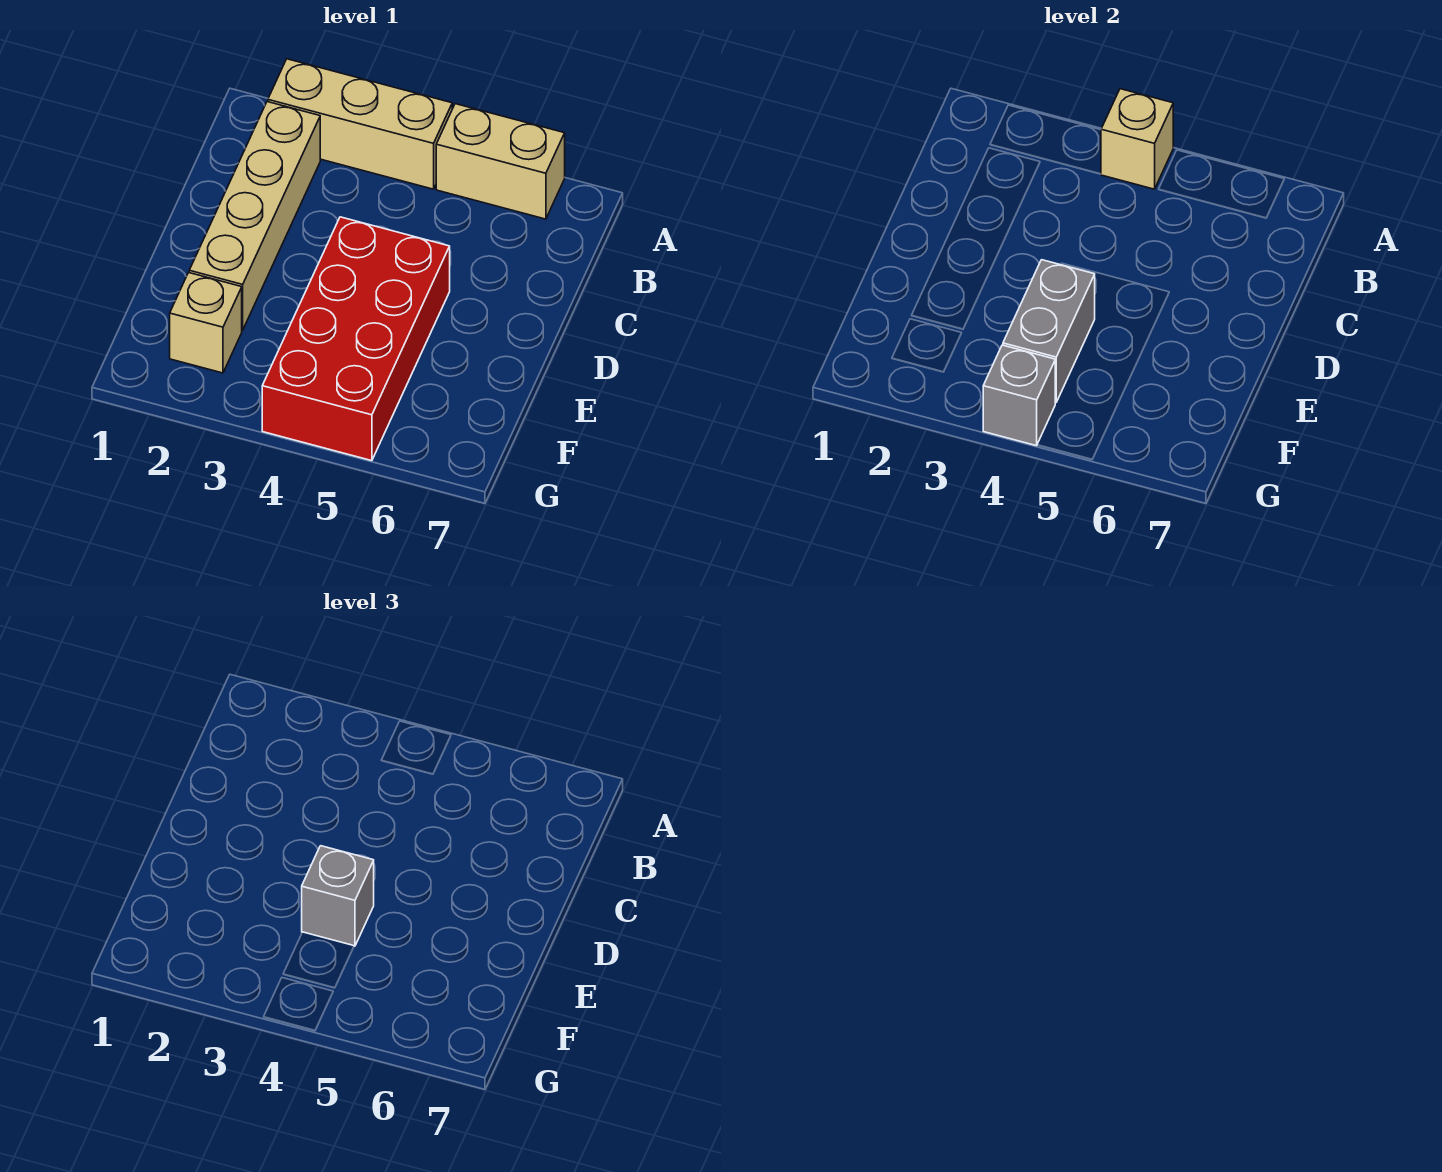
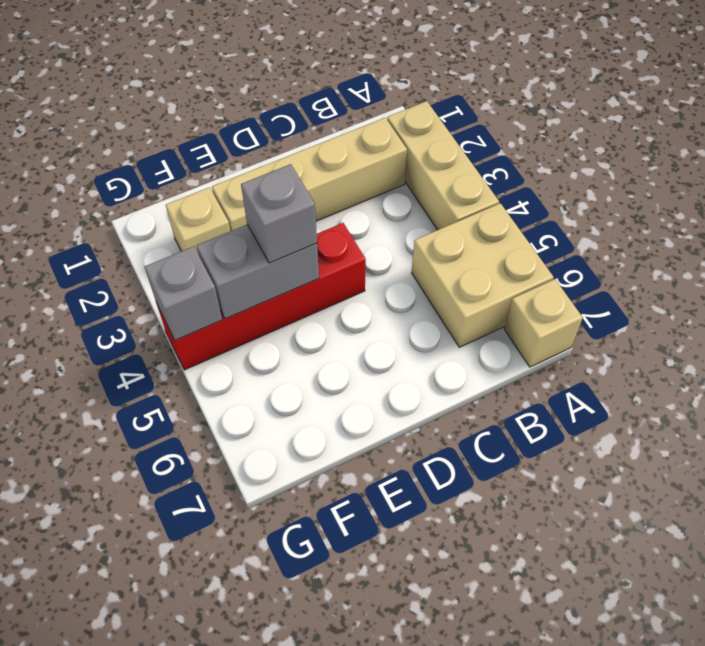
tan 1x1 brick [1101,89,1173,189] -> tan 1x1 brick moved to [504,279,583,367]
tan 1x2 brick [436,104,565,219] -> tan 2x2 brick [412,203,554,347]
red 2x4 brick [262,217,450,461] -> red 1x4 brick [156,223,366,370]

